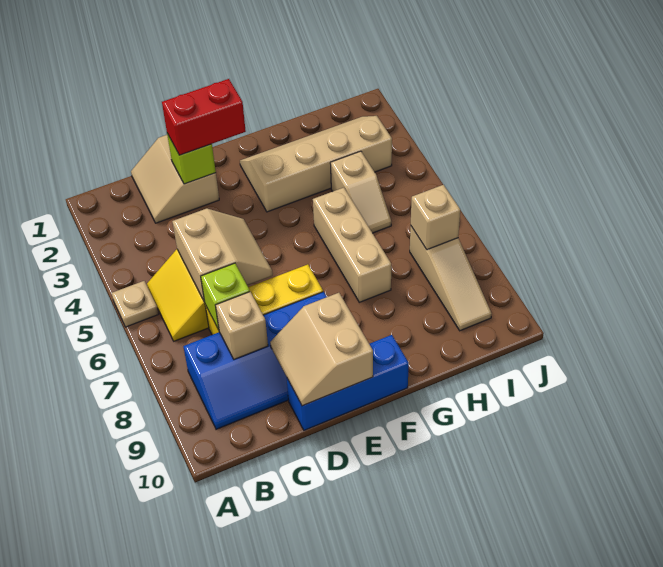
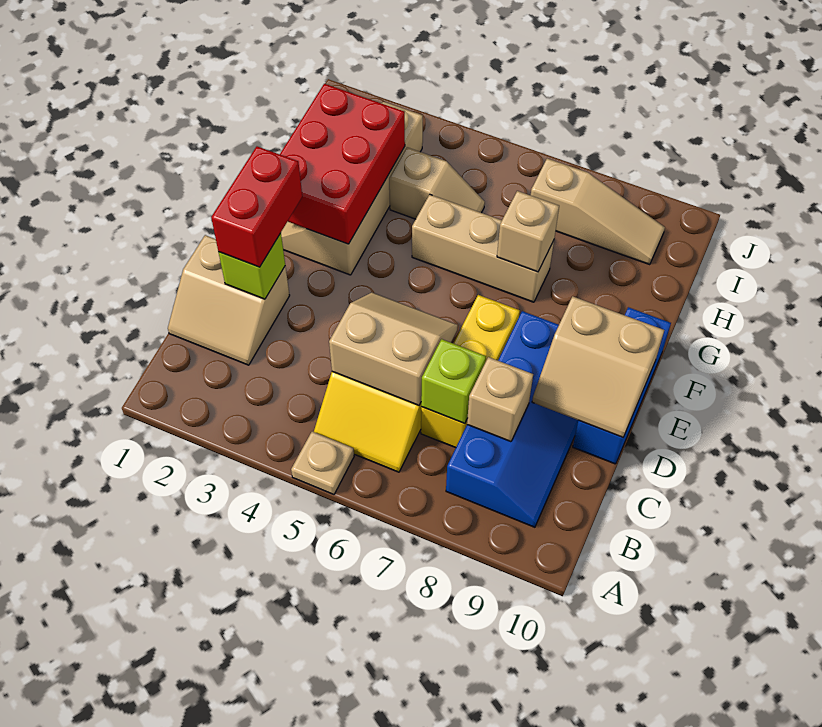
none -> red 2x3 brick [280,84,405,244]
tan 1x1 brick [411,185,460,250] -> tan 1x1 brick moved to [497,191,559,272]

